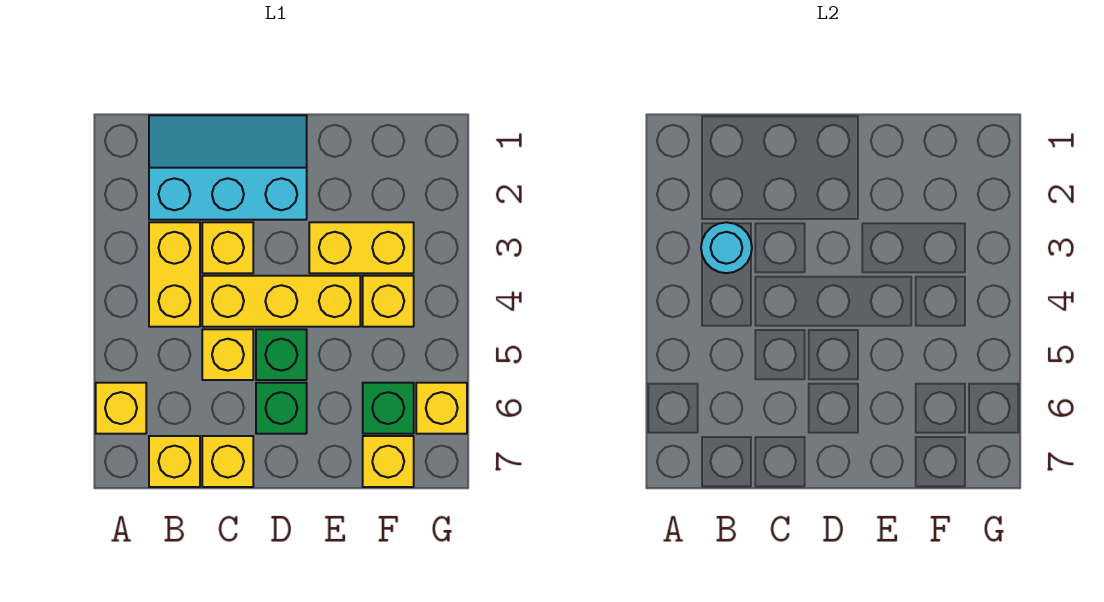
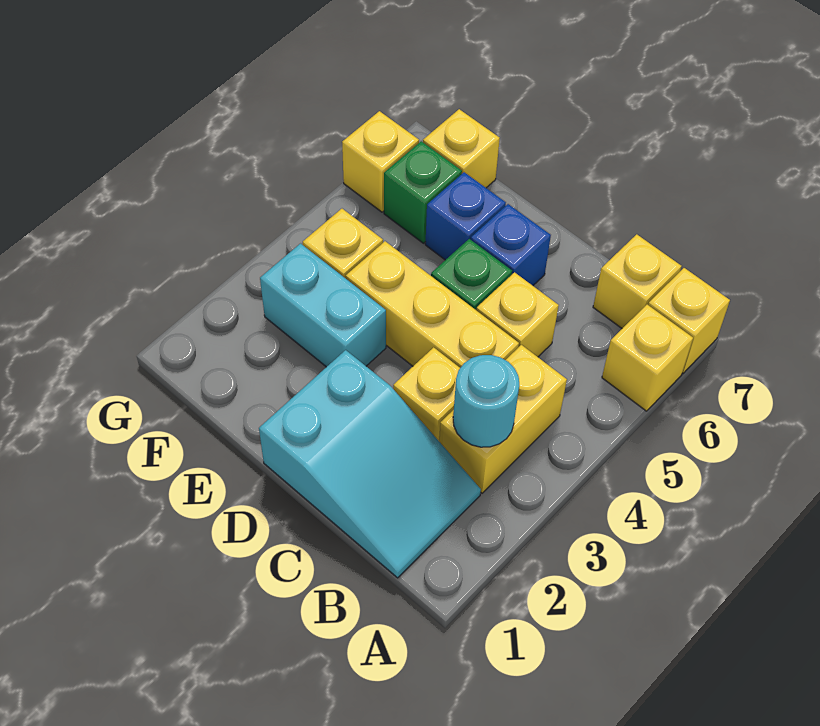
cyan 2x3 slope [149,115,307,220] -> cyan 2x3 slope turned to [259,350,481,578]
yellow 1x1 brick [202,436,253,487] -> yellow 1x1 brick moved to [648,268,730,373]
green 1x1 brick [256,383,307,434] -> blue 1x1 brick [471,204,551,286]
yellow 1x2 brick [309,222,414,273] -> cyan 1x2 brick [260,244,386,367]
none -> blue 1x1 brick [425,172,506,260]

